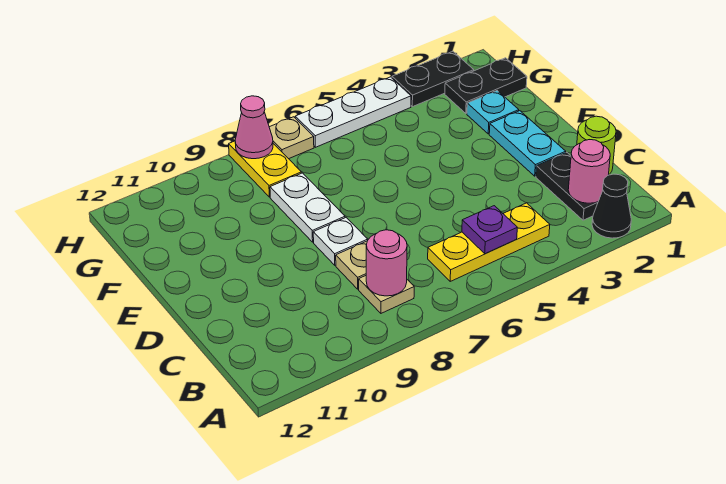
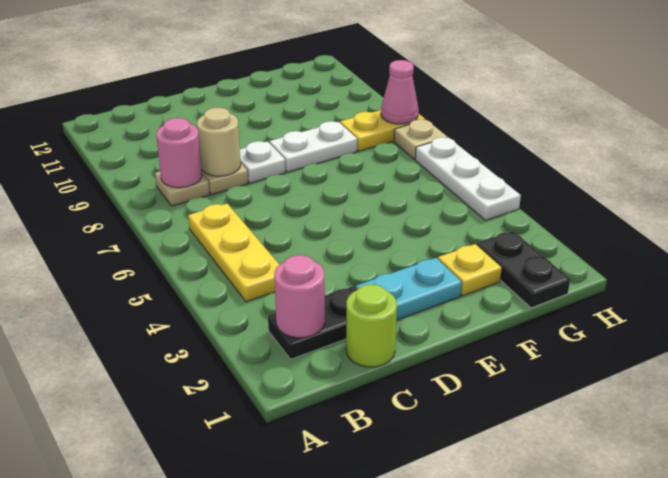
black 1x1 cone [592,174,631,238] -> none
purple 1x1 plate [462,206,517,254] -> none
none -> tan 1x1 round brick [197,107,241,176]
cyan 1x1 plate [467,91,519,134] -> yellow 1x1 plate [438,244,502,296]
black 1x2 plate [392,51,474,107] -> none

